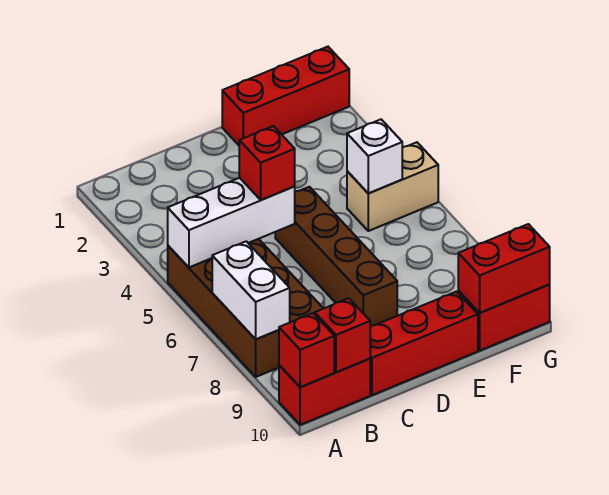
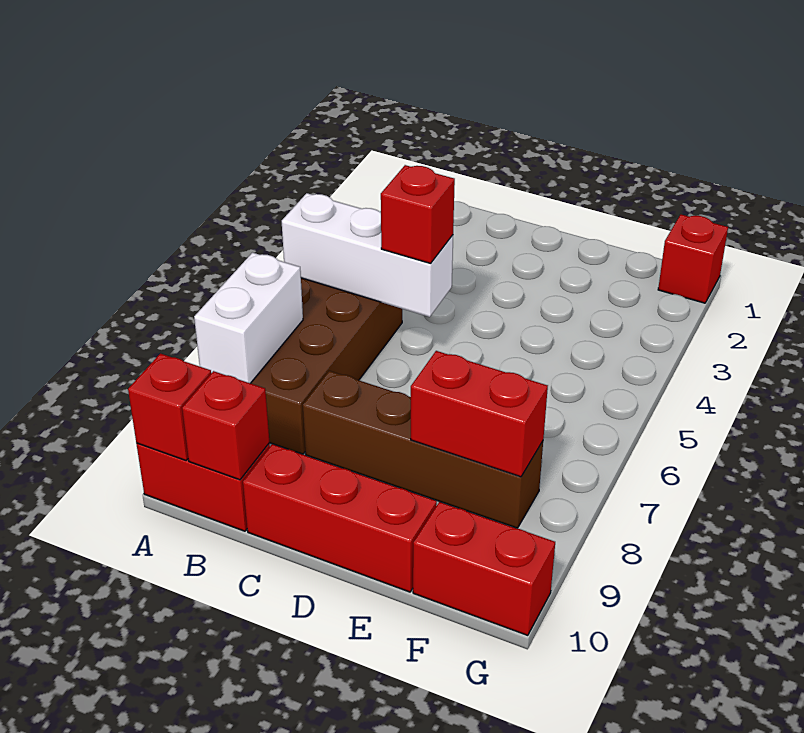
brown 1x4 brick [275,187,397,327] -> brown 1x4 brick turned to [303,371,543,528]
red 1x3 brick [222,47,349,145] -> red 1x1 brick [658,215,728,303]
tan 1x2 brick [347,142,438,231] -> none
white 1x1 brick [347,119,402,193] -> none
red 1x2 brick [458,224,550,313] -> red 1x2 brick moved to [411,351,548,477]

